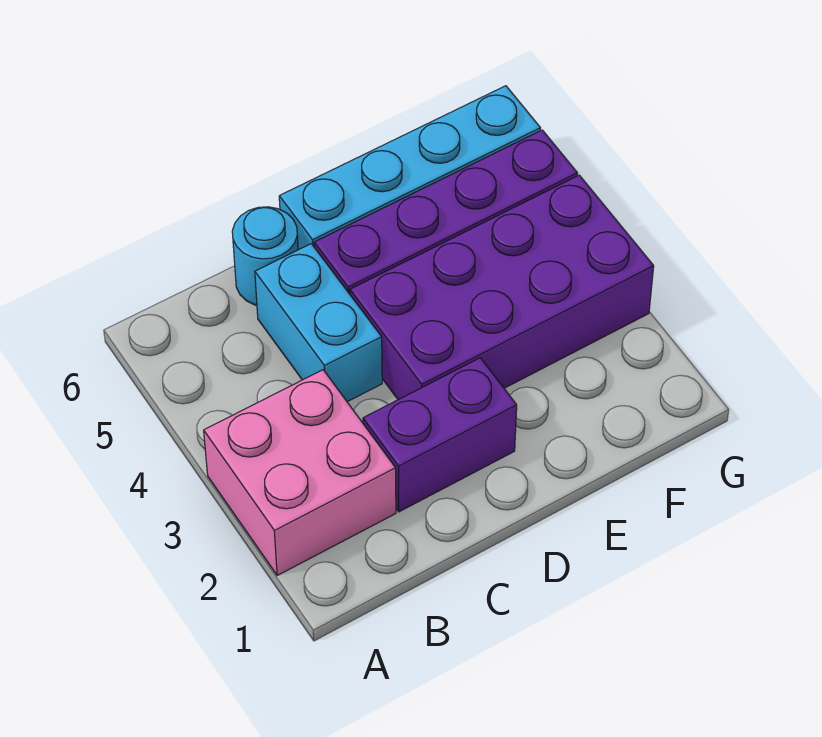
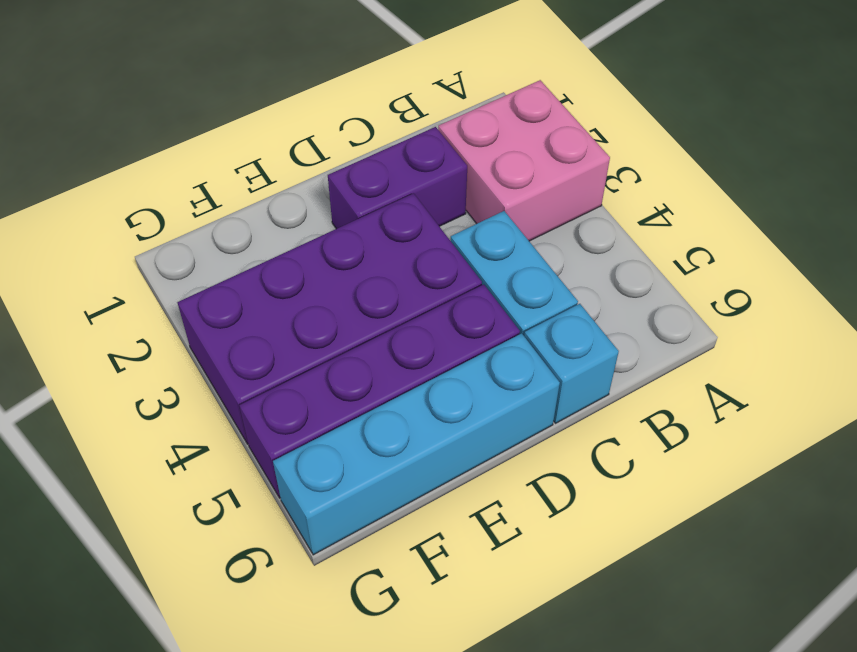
cyan 1x1 round brick [232,207,298,305] -> cyan 1x1 brick [524,304,619,423]

